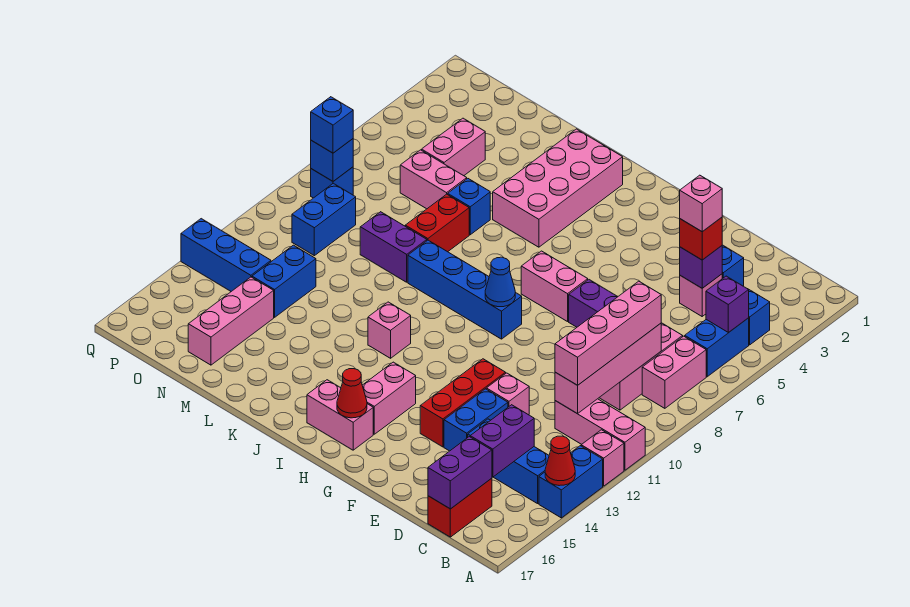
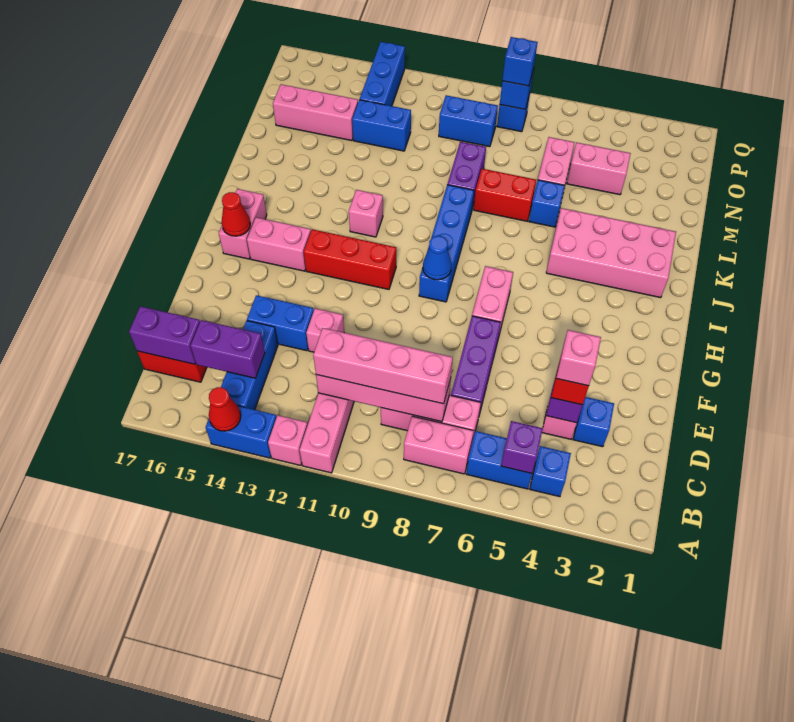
red 1x3 brick [420,359,506,447] -> red 1x3 brick moved to [304,229,396,289]

